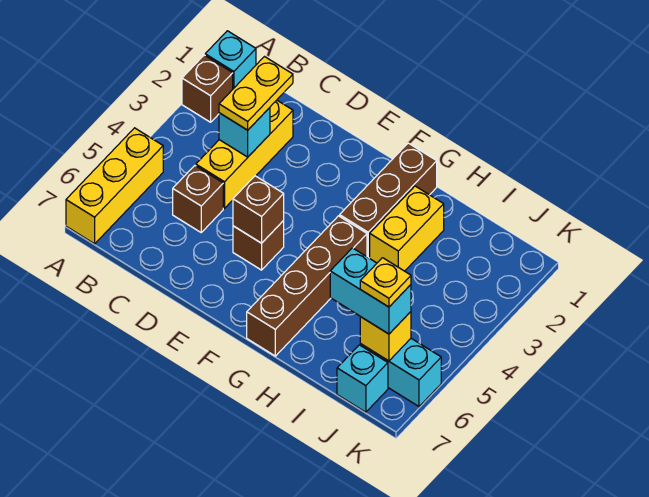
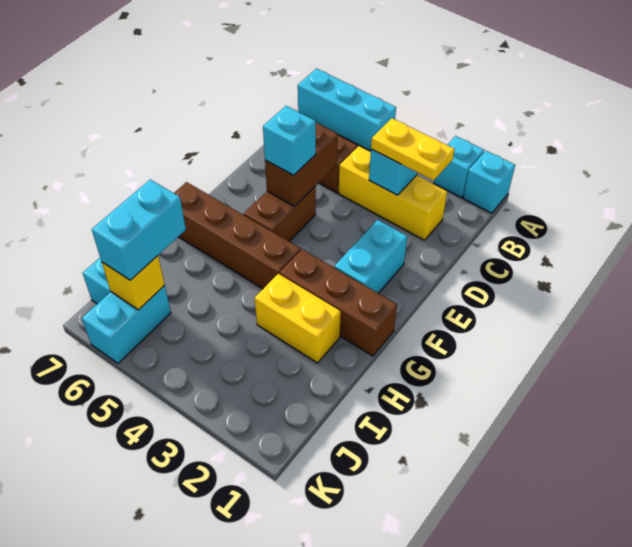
brown 1x1 brick [182,55,233,122] -> cyan 1x1 brick [434,136,484,198]
yellow 1x3 brick [66,128,163,244] -> cyan 1x3 brick [298,69,396,151]
none -> cyan 1x2 brick [334,220,407,293]
brown 1x1 brick [233,221,284,270] -> brown 1x2 brick [244,186,316,241]
brown 1x1 brick [233,176,284,243] -> brown 1x2 brick [265,123,338,206]
none -> cyan 1x1 brick [263,106,316,175]
yellow 1x1 plate [360,258,411,307] -> none

